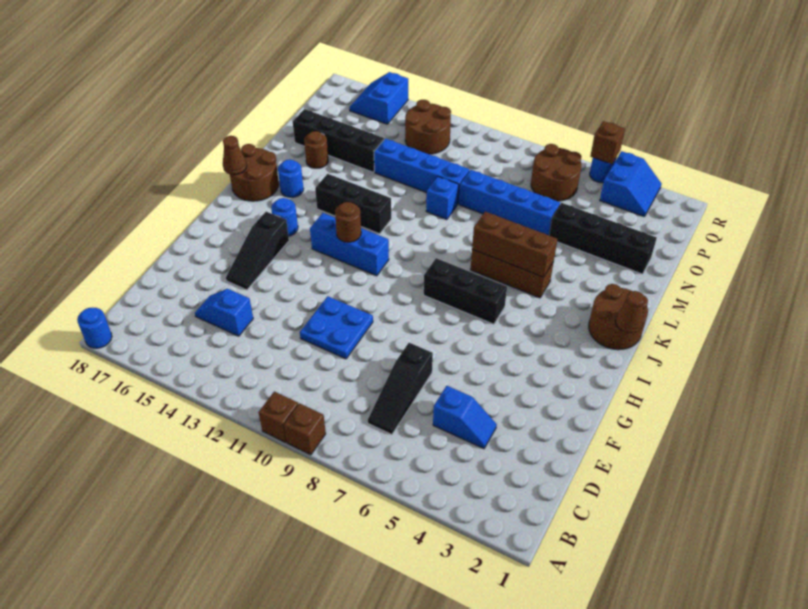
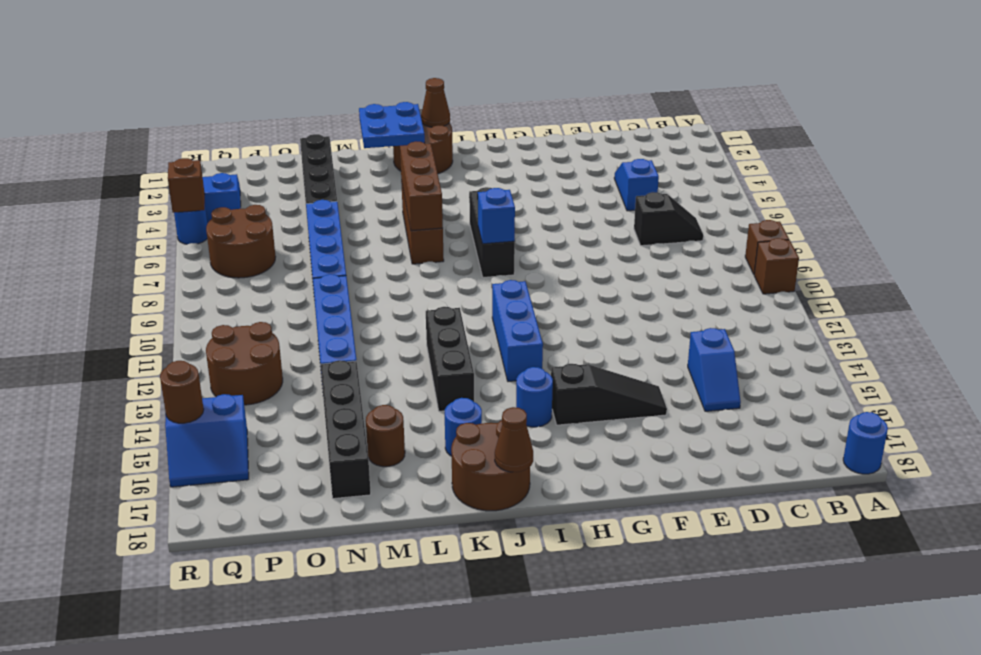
black 1x3 slope [368,343,433,435] -> black 1x2 slope [634,192,703,246]
blue 2x2 plate [300,296,373,359] -> blue 2x2 plate moved to [359,102,425,148]
brown 1x1 round brick [335,202,361,242] -> brown 1x1 round brick moved to [160,361,204,423]
blue 1x1 brick [426,177,459,220] -> blue 1x1 brick moved to [478,188,515,244]

